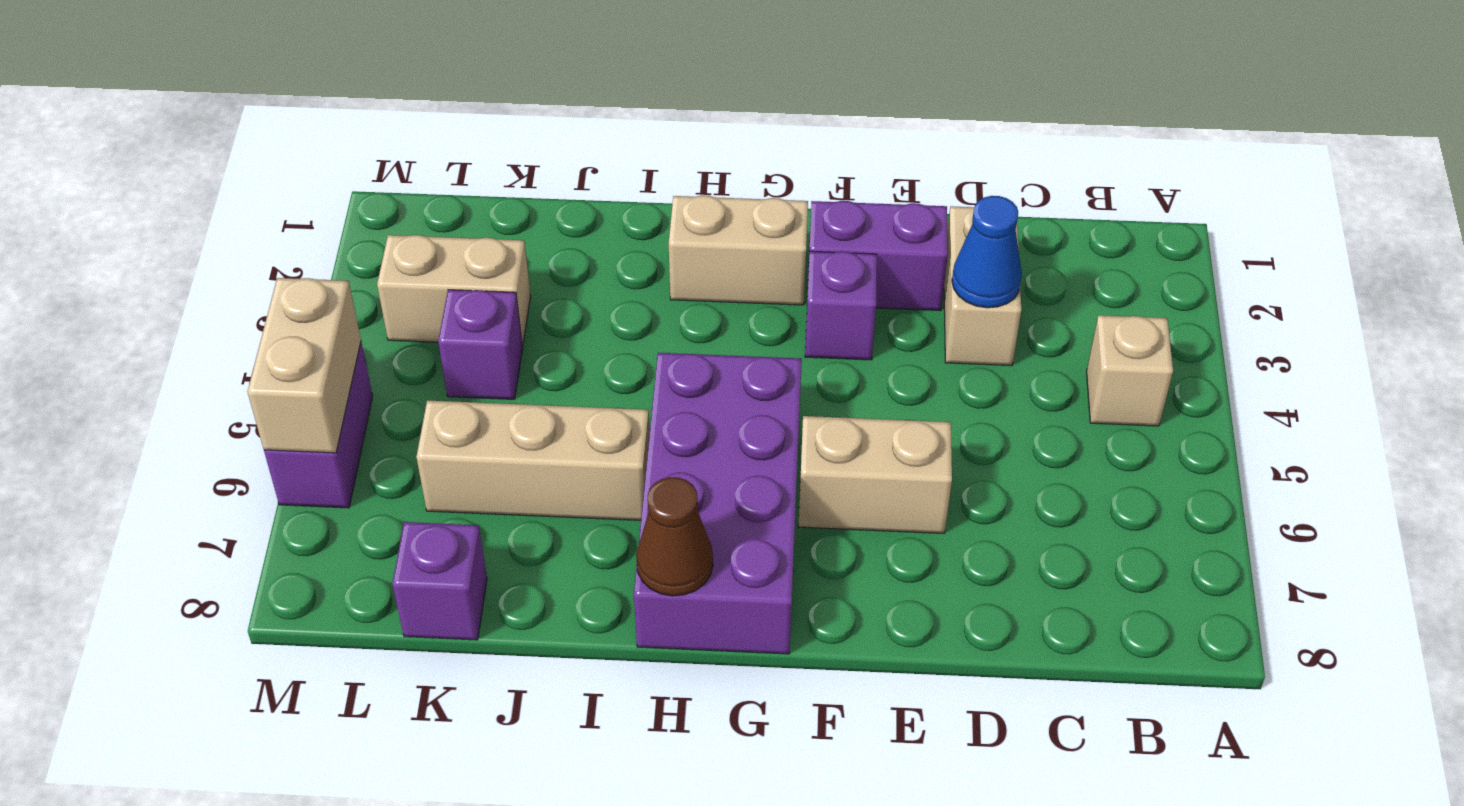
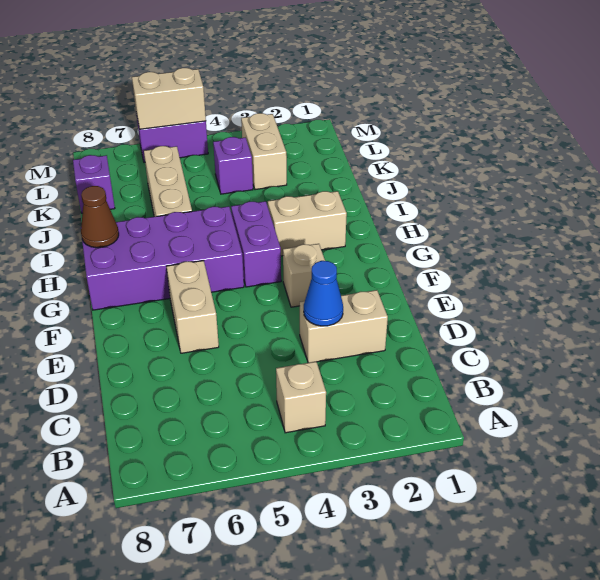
purple 1x2 brick [808,201,948,311] -> purple 1x2 brick moved to [231,201,281,287]
purple 1x1 brick [805,251,877,360] -> tan 1x1 brick [283,244,325,307]
tan 1x2 brick [669,195,808,305] -> tan 1x2 brick turned to [268,191,347,256]

